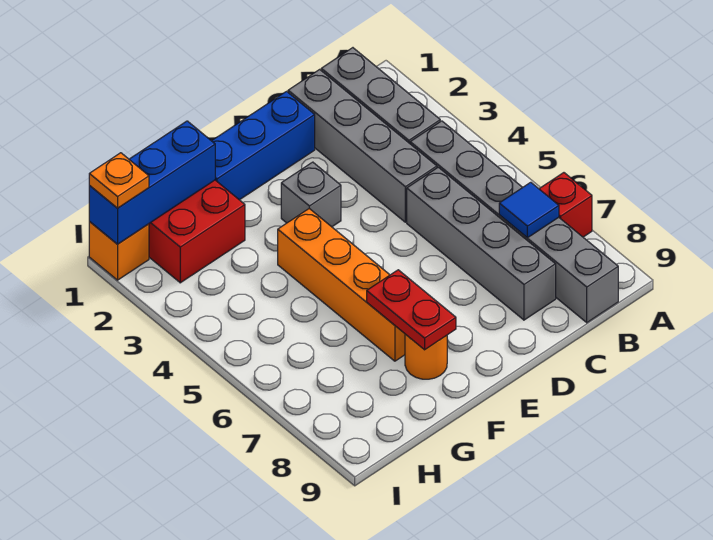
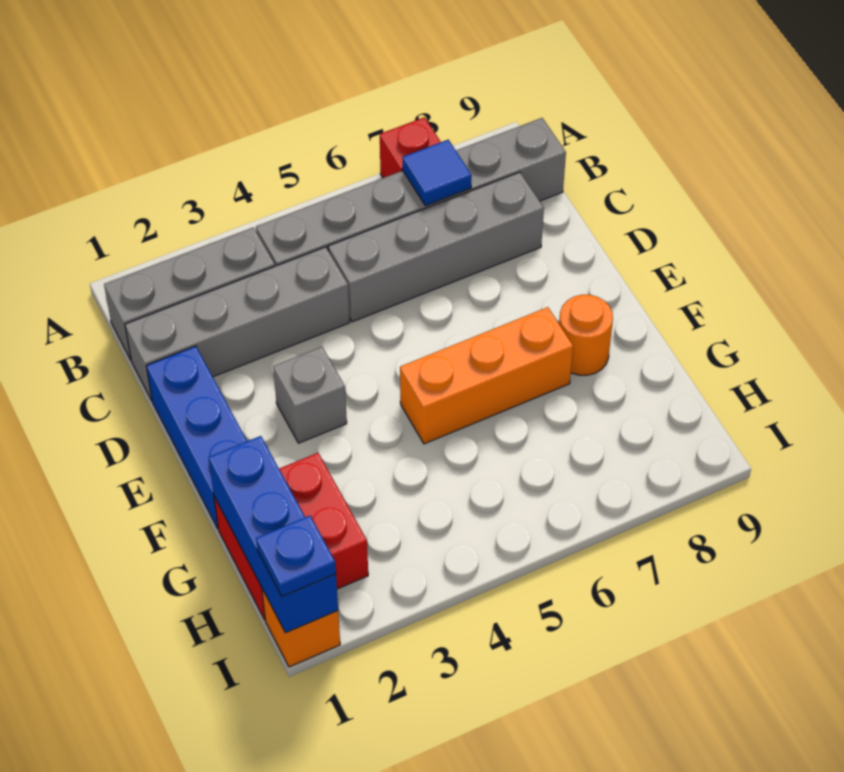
orange 1x4 brick [278,209,405,361] -> orange 1x3 brick [400,307,573,444]
red 1x2 plate [367,270,456,350] -> none
orange 1x1 plate [89,153,149,208] -> blue 1x1 plate [256,516,336,597]

